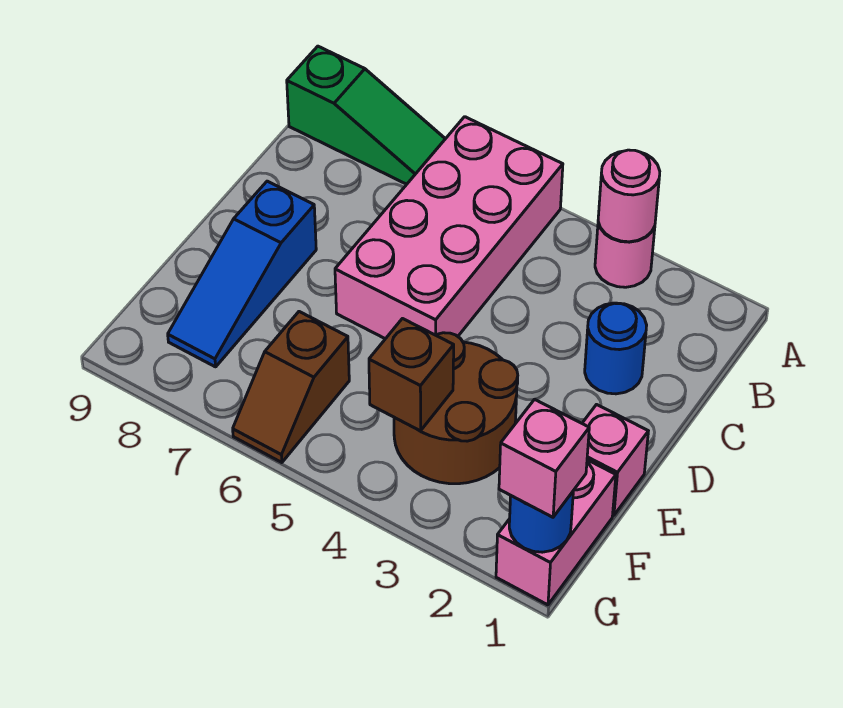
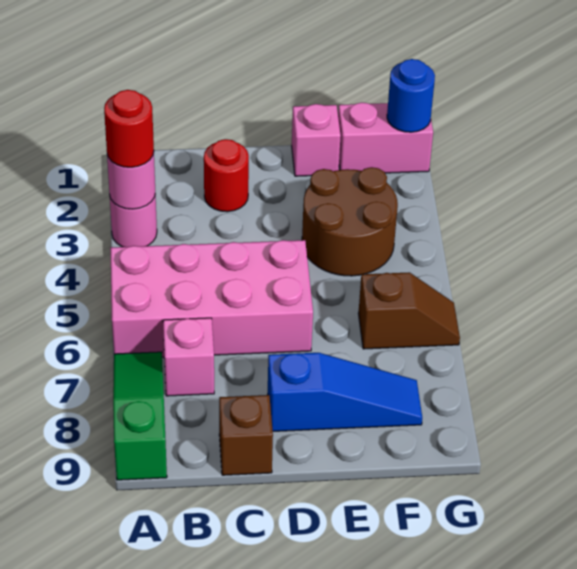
none -> red 1x1 round brick [104,90,154,167]
blue 1x1 round brick [585,303,647,394] -> red 1x1 round brick [204,139,249,212]
brown 1x1 brick [369,319,454,431] -> brown 1x1 brick moved to [219,395,273,475]
pink 1x1 brick [499,399,589,517] -> pink 1x1 brick moved to [163,318,214,396]

